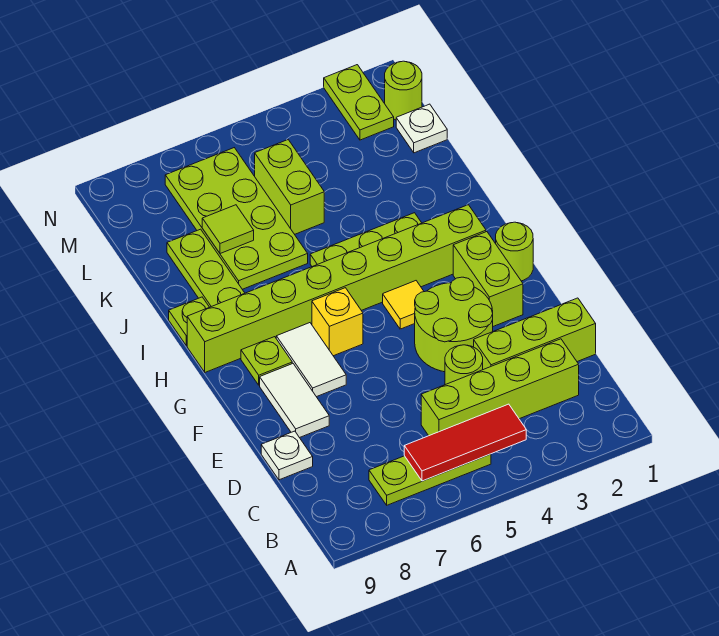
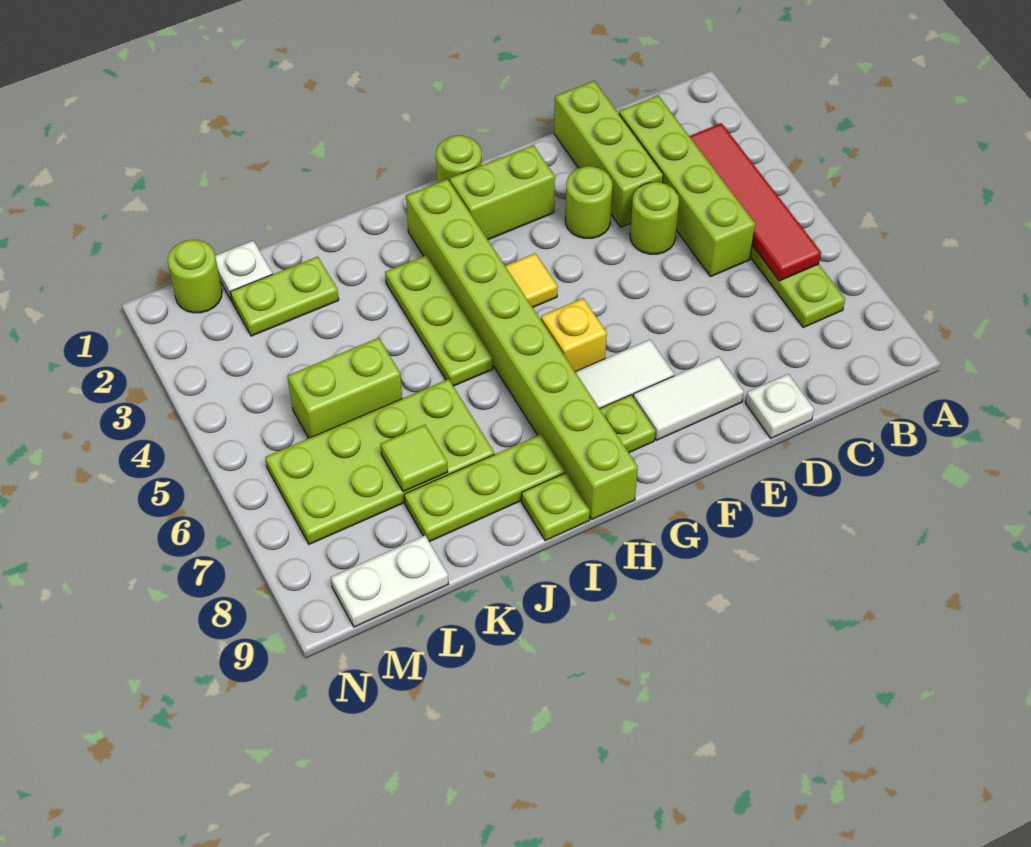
red 1x3 tile [404,404,526,481] -> red 1x4 tile [689,123,821,281]
lime 2x2 round brick [415,277,493,372] -> lime 1x1 round brick [565,166,612,238]
none -> white 1x2 plate [331,535,448,627]
lime 1x2 plate [324,65,394,140] -> lime 1x2 plate moved to [231,257,339,336]

